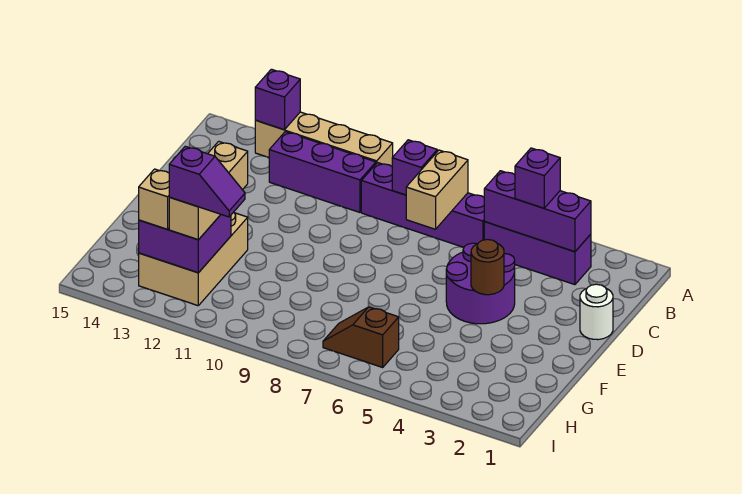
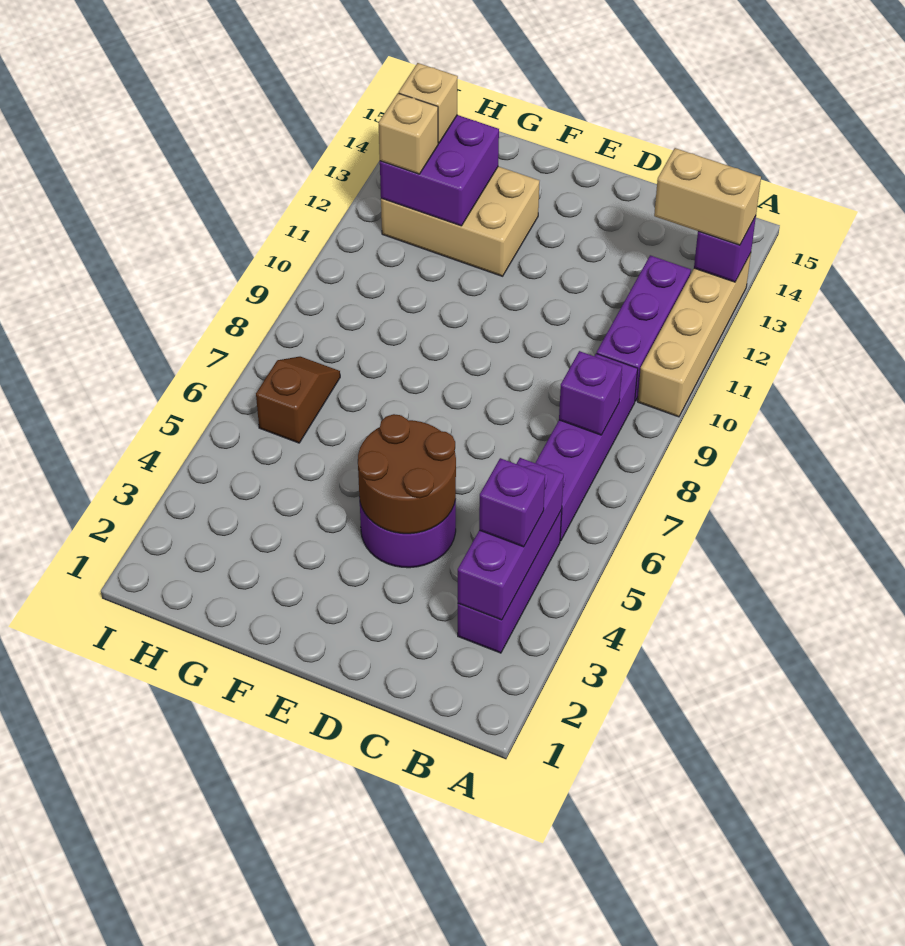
tan 1x2 brick [406,150,468,229] -> tan 1x2 brick moved to [654,148,761,245]
white 1x1 round brick [580,284,613,340] -> none
brown 1x1 round brick [471,239,504,295] -> brown 2x2 round brick [358,414,456,534]
tan 1x3 brick [169,141,248,240] -> tan 1x1 brick [379,93,438,174]
purple 1x2 slope [169,146,245,217] -> none

